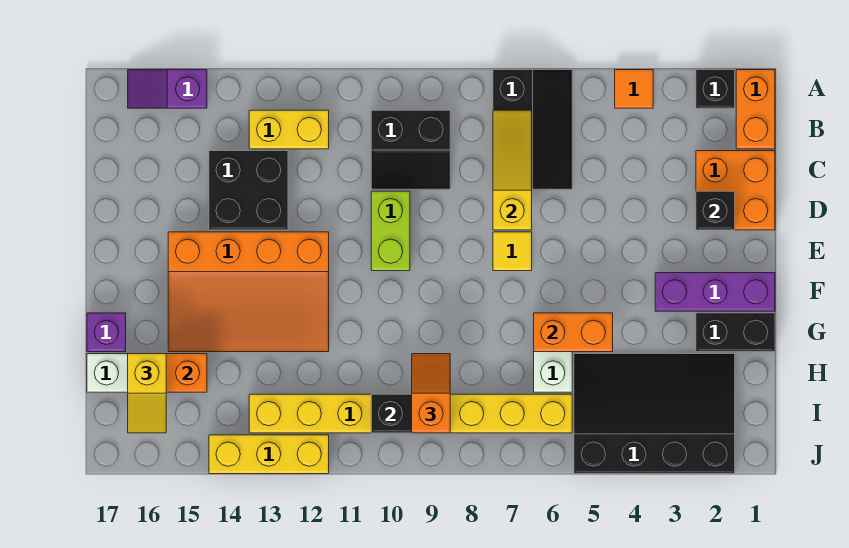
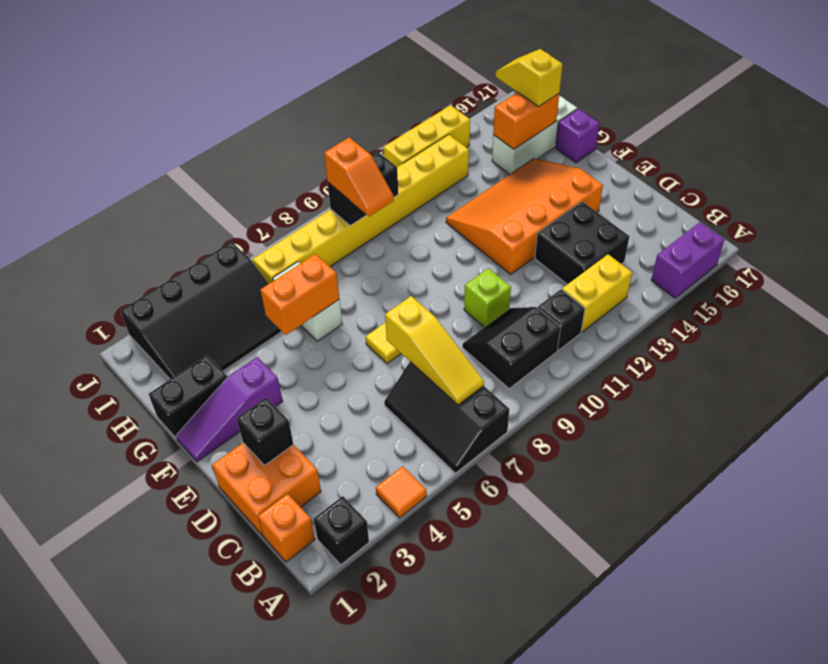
orange 1x2 brick [736,70,775,149] -> orange 1x1 brick [258,494,315,562]
purple 1x2 slope [128,70,207,108] -> purple 1x2 brick [651,222,725,298]
none -> black 1x1 brick [538,290,585,350]
lime 1x2 brick [371,191,410,271] -> lime 1x1 brick [464,268,511,327]
purple 1x3 brick [655,273,775,311] -> purple 1x3 slope [176,357,283,462]

